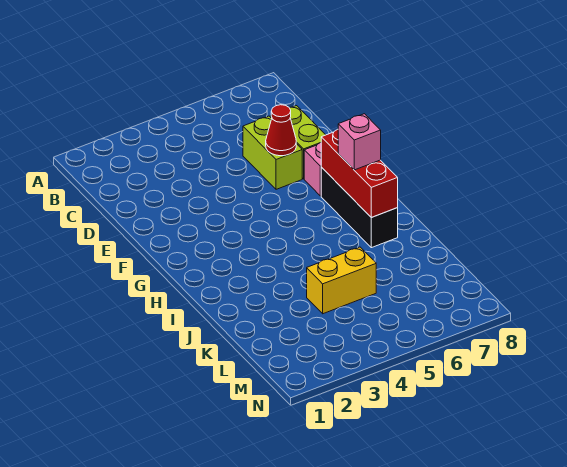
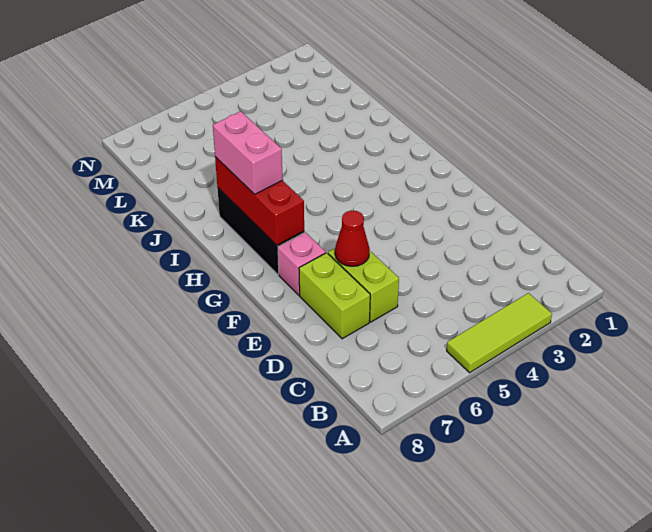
none -> lime 1x3 tile [447,293,552,373]
pink 1x1 brick [338,114,381,170] -> pink 1x2 brick [213,111,283,194]
yellow 1x2 brick [307,247,376,314] -> none

